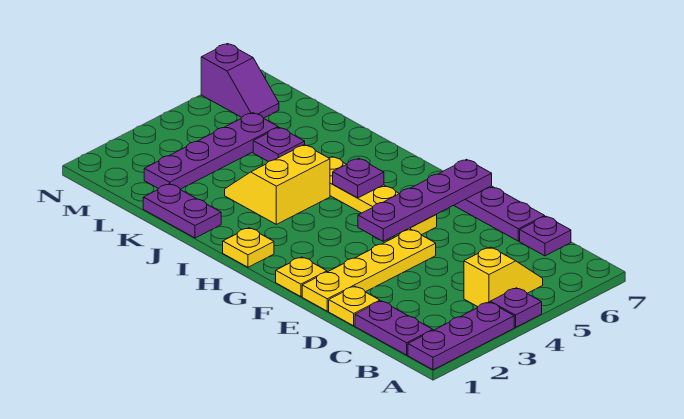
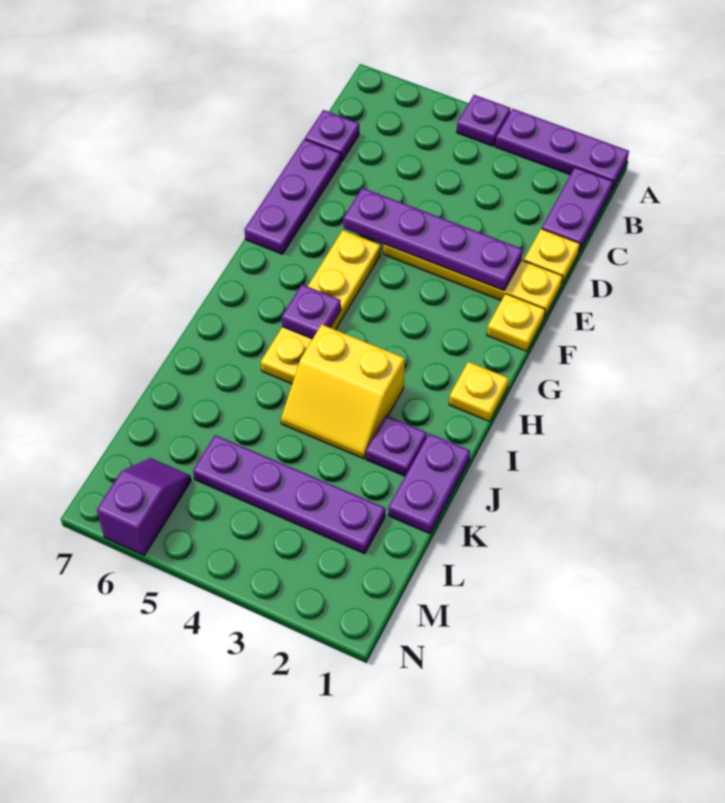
yellow 1x2 slope [464,247,543,307] -> none
purple 1x4 plate [358,159,492,241] -> purple 1x4 plate moved to [343,188,523,291]
purple 1x1 plate [253,127,305,162] -> purple 1x1 plate moved to [366,416,427,476]

